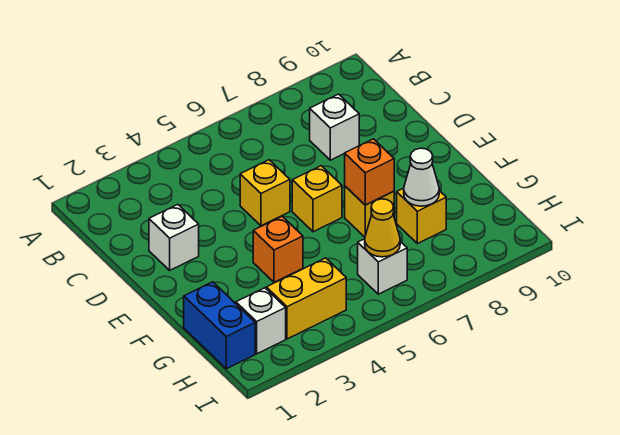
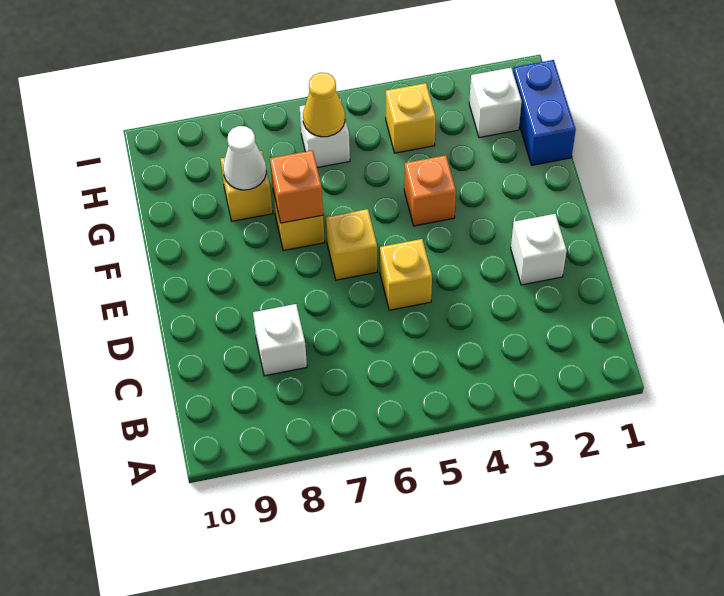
yellow 1x2 brick [266,258,346,339] -> yellow 1x1 brick [386,83,436,153]

